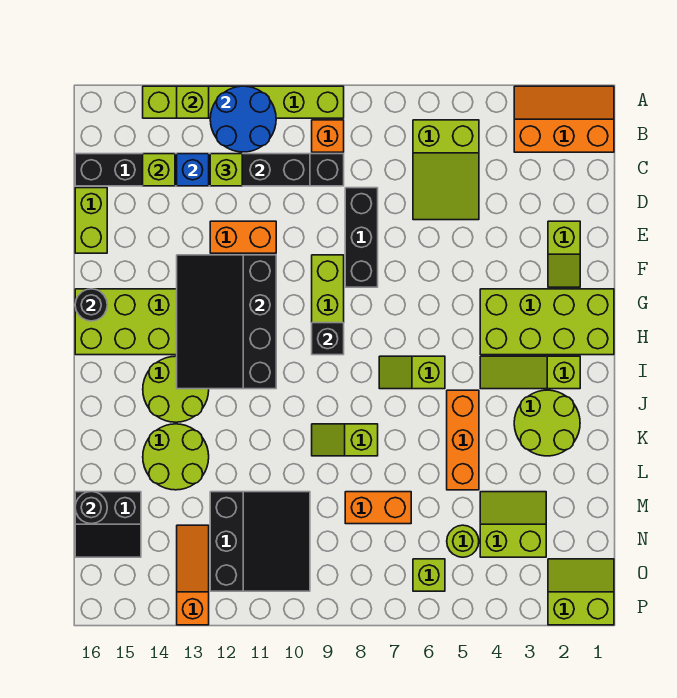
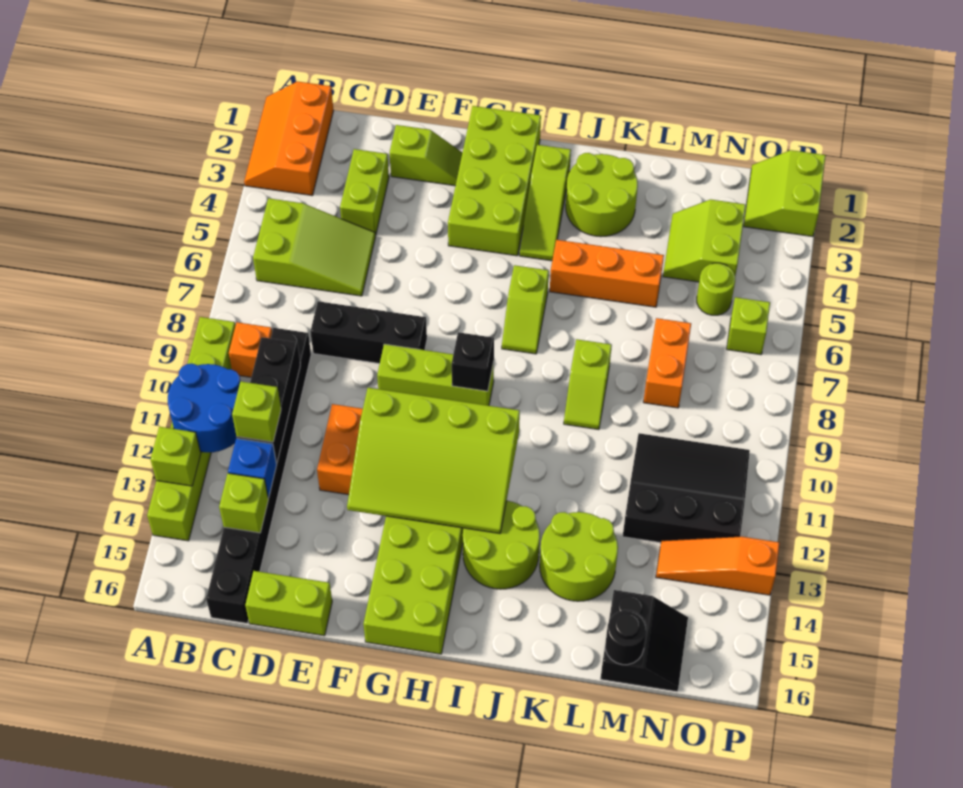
none -> lime 1x2 brick [340,149,389,235]
black 3x4 slope [177,255,276,389] -> lime 3x4 slope [347,388,520,534]
black 1x1 round brick [75,289,107,321] -> none

